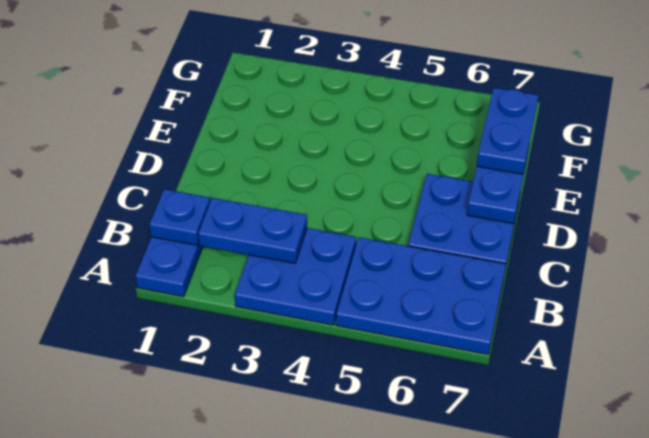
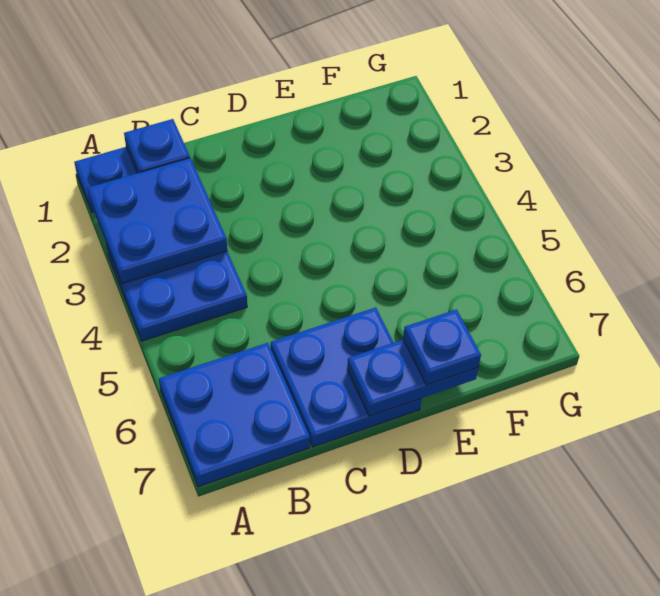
blue 2x3 plate [336,237,506,355] -> blue 2x2 plate [159,343,310,487]
blue 1x2 plate [198,198,307,263] -> blue 2x2 plate [87,158,227,284]
blue 1x2 plate [477,88,538,174] -> blue 1x1 plate [403,310,481,385]

